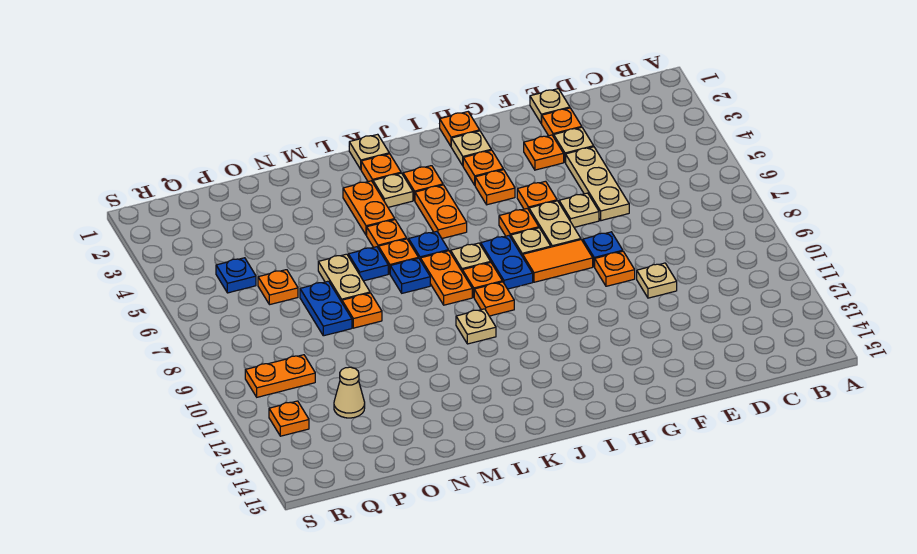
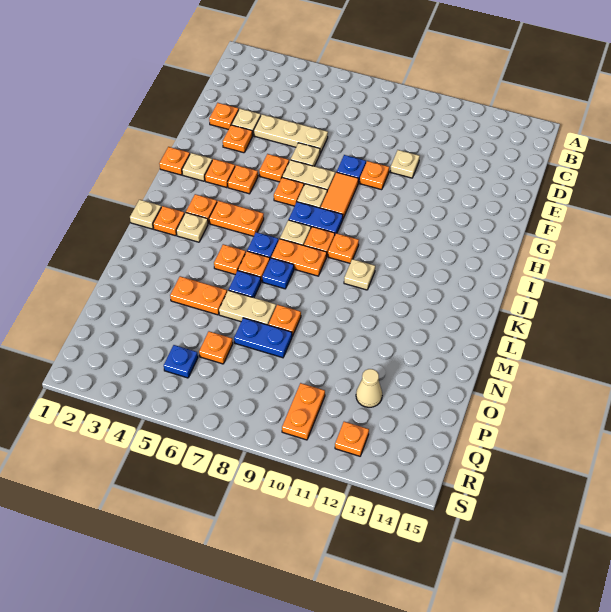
tan 1x1 plate [530,89,570,123] -> none
orange 1x2 plate [343,181,395,235] -> orange 1x2 plate moved to [170,276,227,315]

